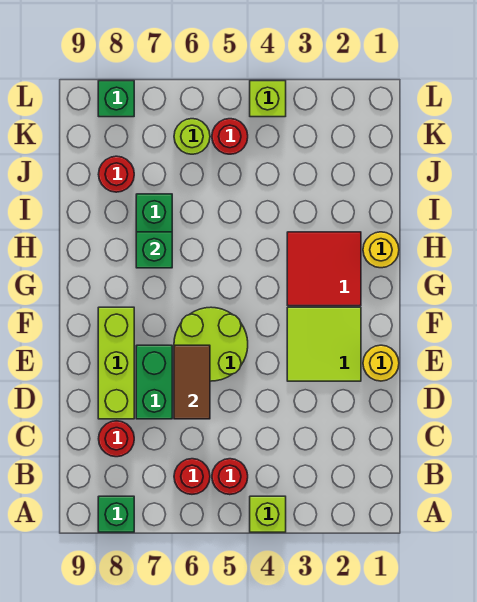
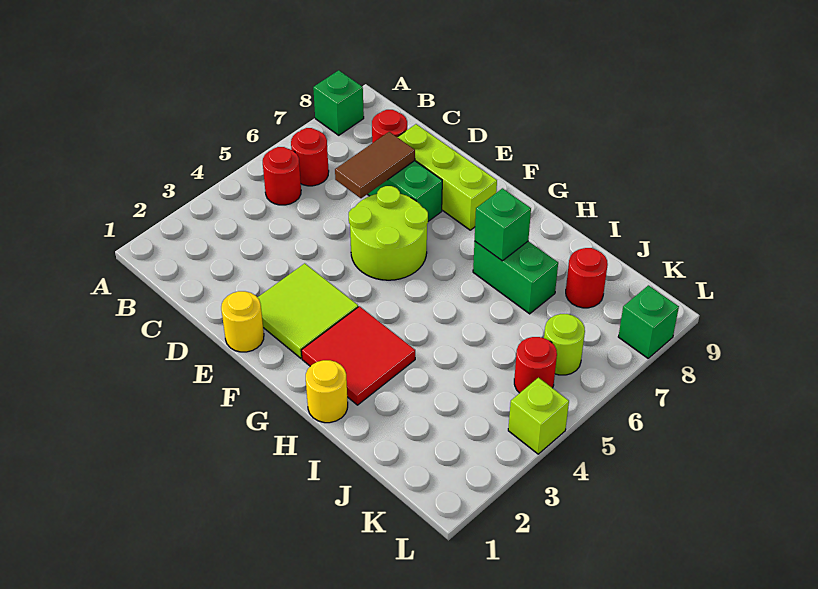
lime 1x1 brick [250,496,286,532] -> none
brown 1x2 tile [174,345,210,419] -> brown 1x2 tile turned to [335,132,415,198]

